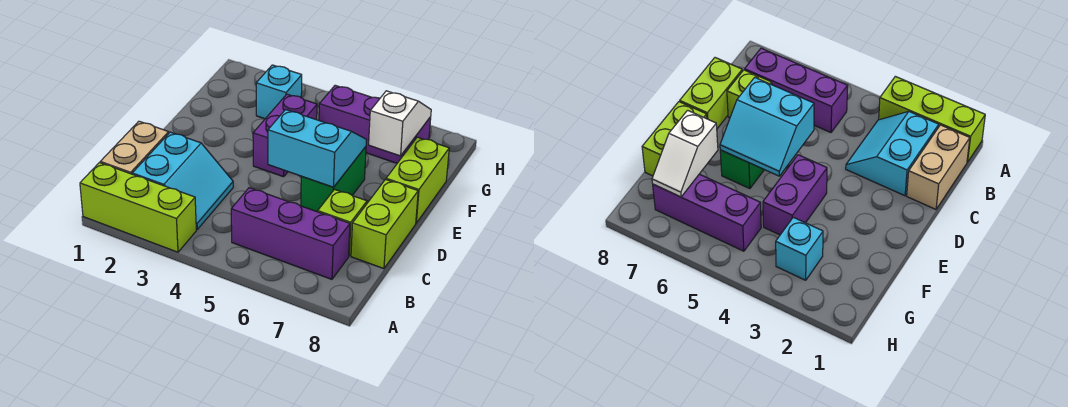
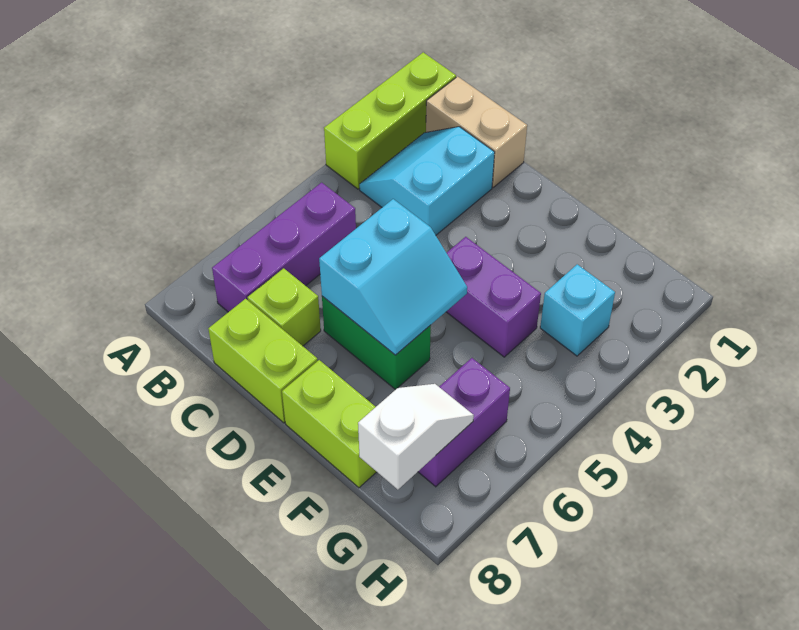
cyan 2x2 slope [132,132,233,230] -> cyan 2x2 slope turned to [360,127,495,235]
white 1x2 slope [369,91,431,156] -> white 1x2 slope turned to [358,384,474,490]
purple 1x3 brick [319,85,431,163] -> purple 1x2 brick [418,358,510,487]

